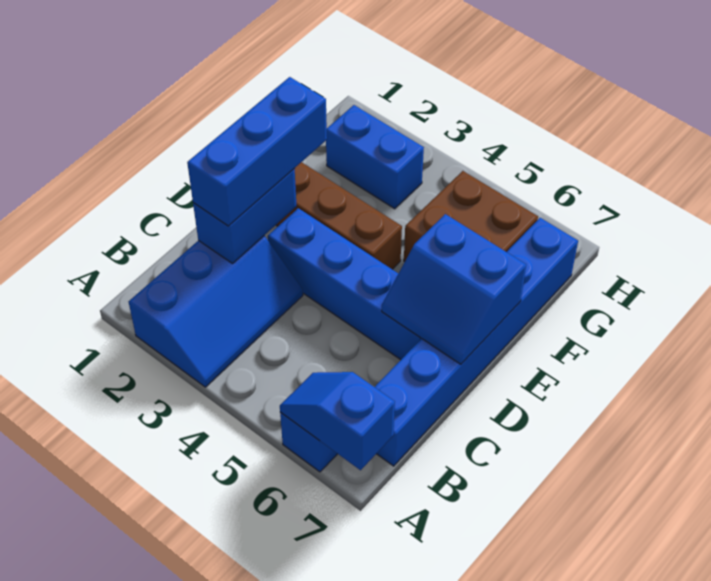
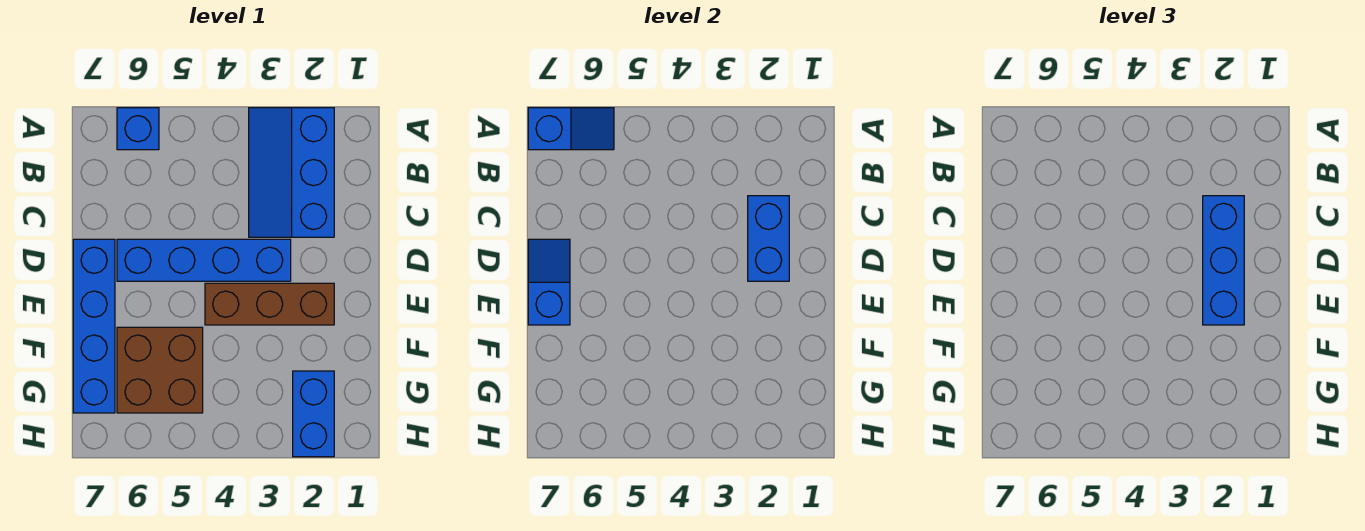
blue 1x6 brick [375,218,578,466] -> blue 1x4 brick [73,239,115,413]
blue 2x2 slope [382,214,526,364] -> blue 1x2 slope [528,239,570,325]
blue 1x2 brick [326,105,424,209] -> blue 1x2 brick turned to [293,371,334,457]

